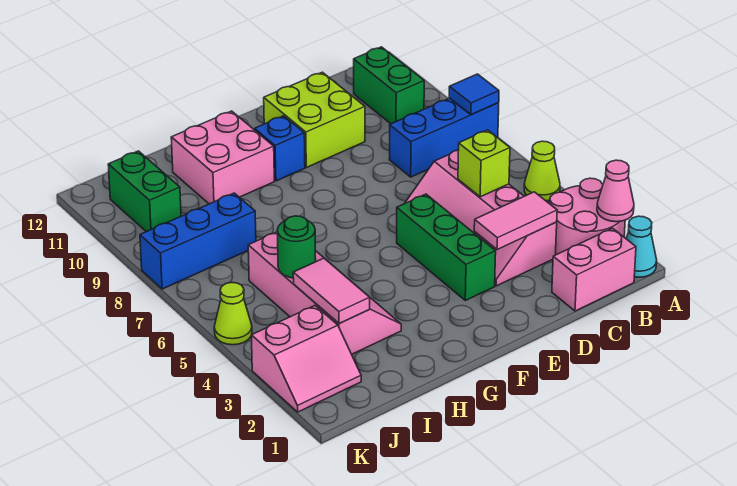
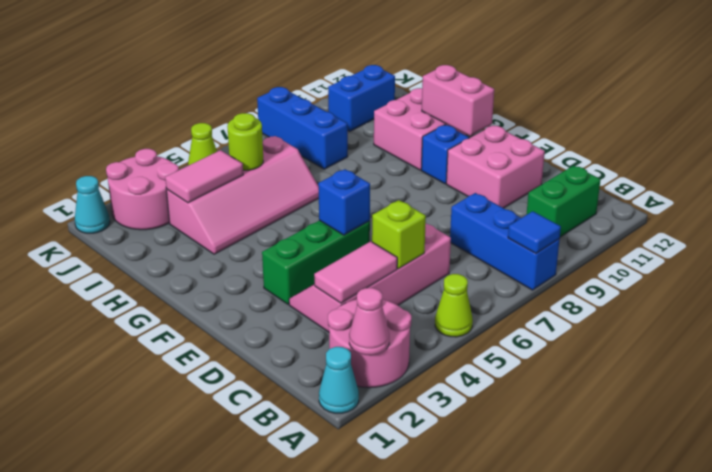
pink 1x2 brick [552,228,636,311] -> pink 1x2 brick moved to [422,65,494,136]
pink 1x2 tile [474,192,557,250] -> pink 1x2 tile turned to [314,241,397,303]
lime 2x2 brick [264,72,365,167] -> pink 2x2 brick [446,125,545,208]
none -> blue 1x1 brick [318,169,370,235]
green 1x1 round brick [277,216,316,278] -> lime 1x1 round brick [227,113,263,170]
pink 2x2 slope [251,306,361,412] -> pink 2x2 round brick [106,149,179,230]
green 1x2 brick [108,151,181,232] -> blue 1x2 brick [328,65,395,131]
none -> cyan 1x1 cone [75,176,110,233]

